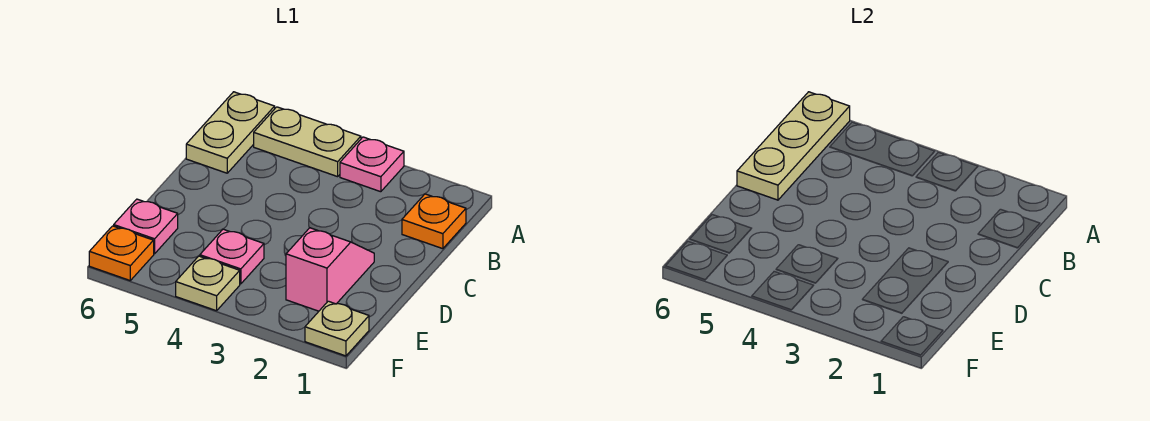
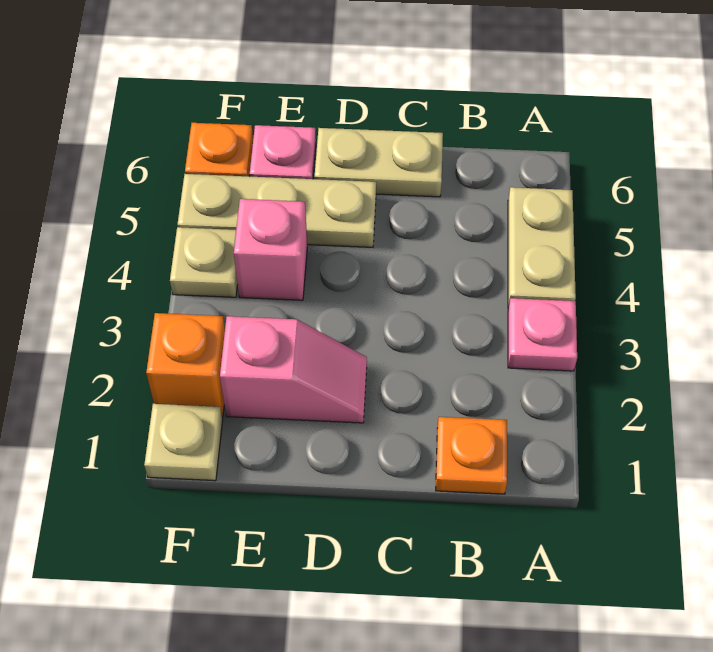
tan 1x2 plate [186,92,275,173] -> tan 1x2 plate moved to [315,128,443,197]
tan 1x3 plate [737,92,850,200] -> tan 1x3 plate moved to [178,174,376,247]
pink 1x1 plate [200,229,264,284] -> pink 1x1 brick [234,199,307,300]
none -> orange 1x1 brick [146,313,225,417]

